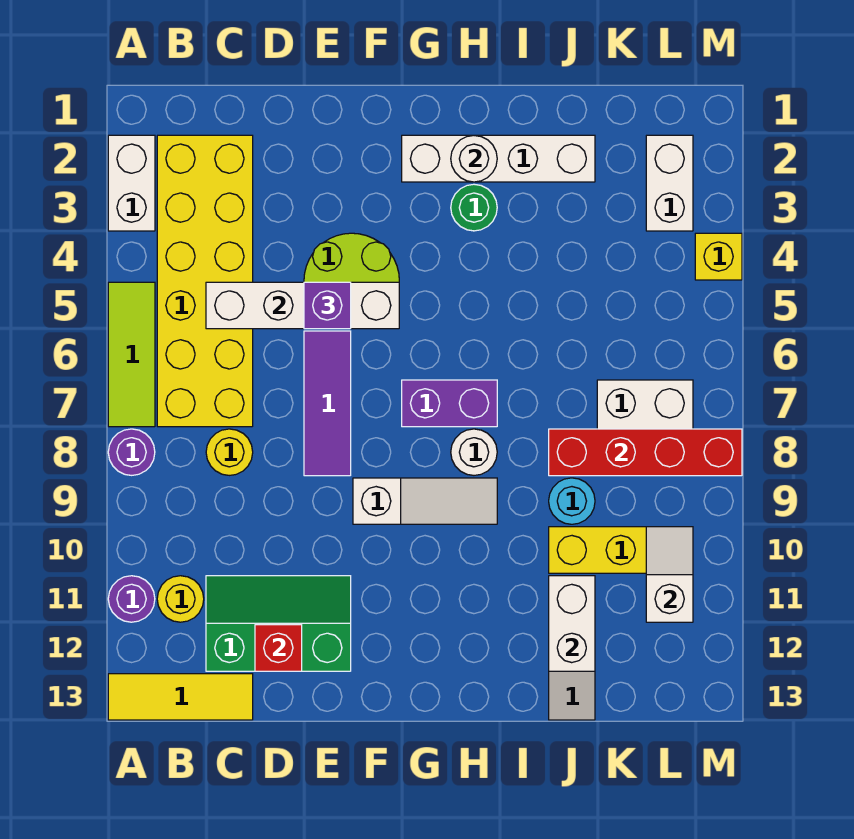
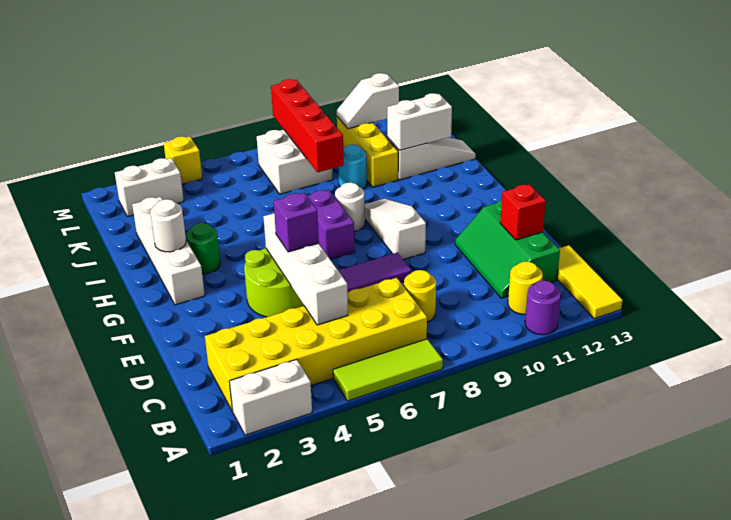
purple 1x1 round brick [108,429,155,475] -> none

